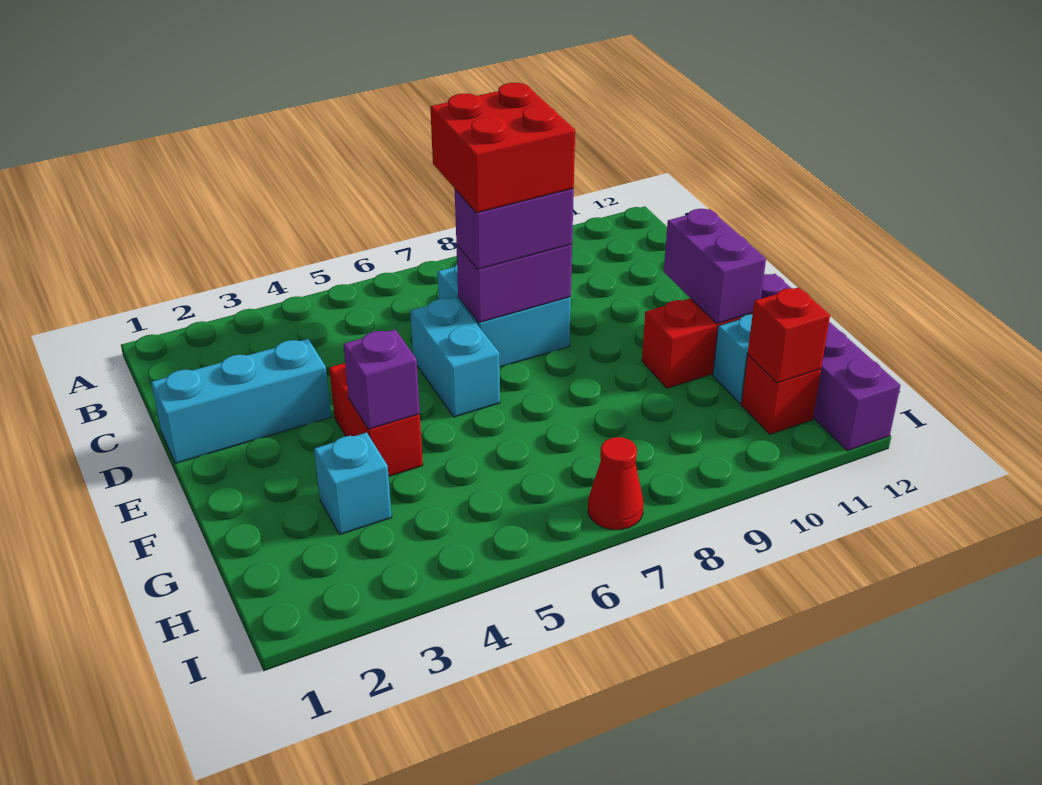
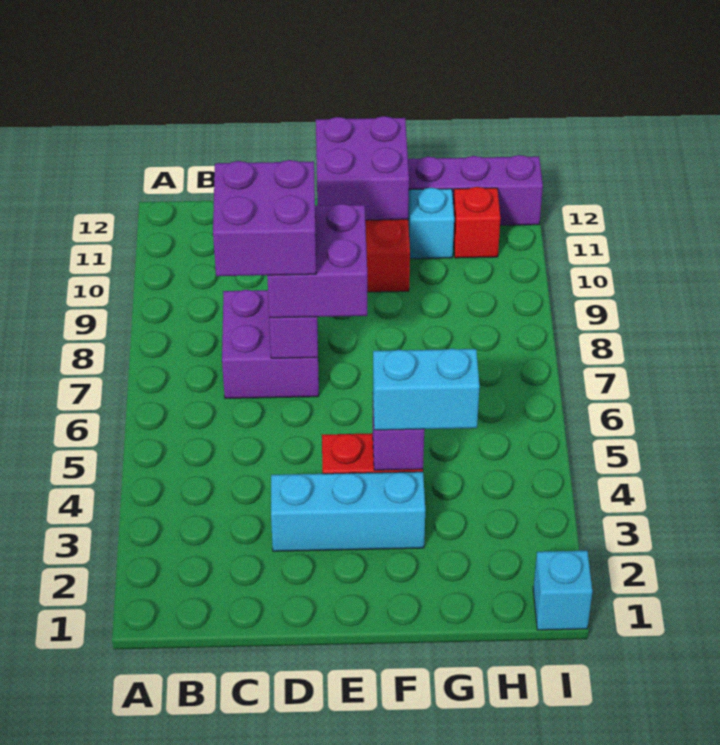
cyan 2x2 brick [438,264,571,367] -> purple 2x2 brick [222,290,319,398]
red 2x2 brick [430,83,575,213] -> purple 2x2 brick [213,160,316,276]
cyan 1x3 brick [151,339,331,463] -> cyan 1x3 brick turned to [271,472,425,551]
cyan 1x2 brick [410,298,500,417] -> cyan 1x2 brick moved to [373,349,480,430]
purple 1x2 brick [455,189,574,269] -> purple 2x2 brick [267,204,367,318]
purple 1x2 brick [664,209,766,324] -> purple 2x2 brick [316,116,409,220]
cyan 1x1 brick [314,432,392,535] -> cyan 1x1 brick moved to [533,551,592,630]
red 1x1 brick [748,287,830,383] -> none
red 1x1 cone [588,437,643,530] -> none

